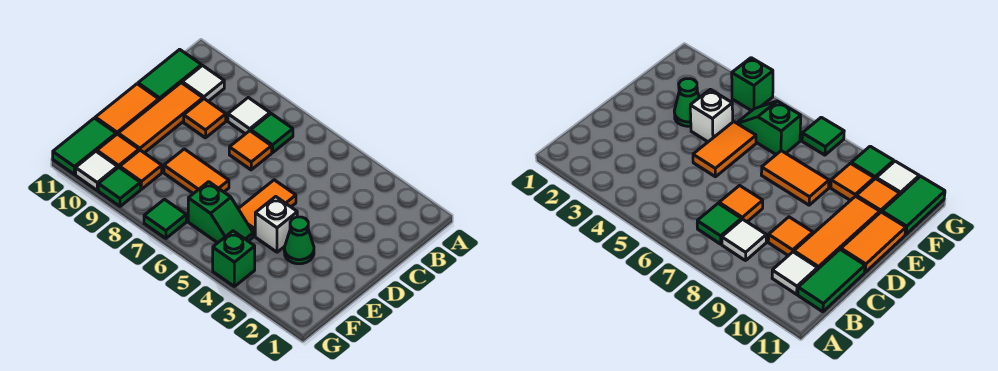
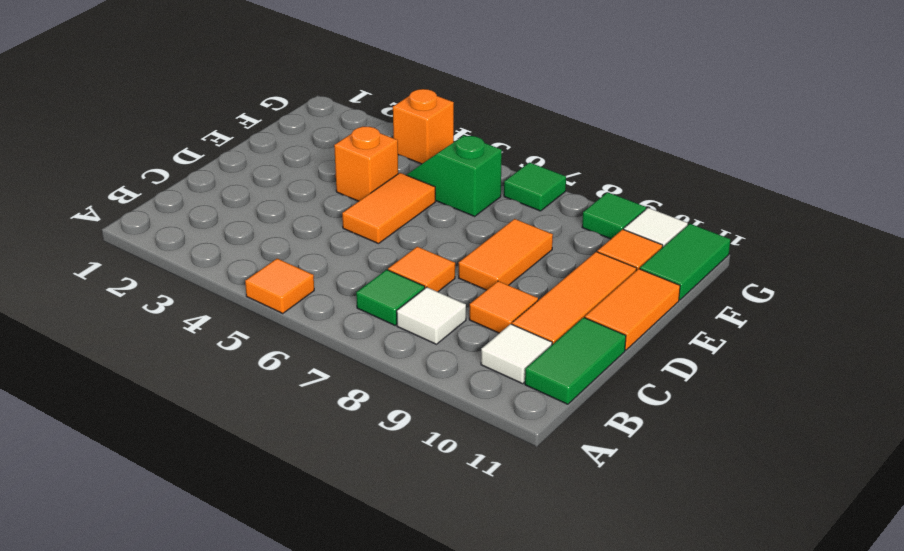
green 1x1 cone [284,217,314,264] -> none
white 1x1 brick [255,197,297,252] -> orange 1x1 brick [334,126,398,201]
orange 1x2 tile [164,149,229,194] -> orange 1x2 tile turned to [459,219,553,290]
orange 1x1 tile [120,150,162,189] -> orange 1x1 tile moved to [245,259,314,314]
green 1x1 brick [213,231,255,286] -> orange 1x1 brick [393,89,454,164]

